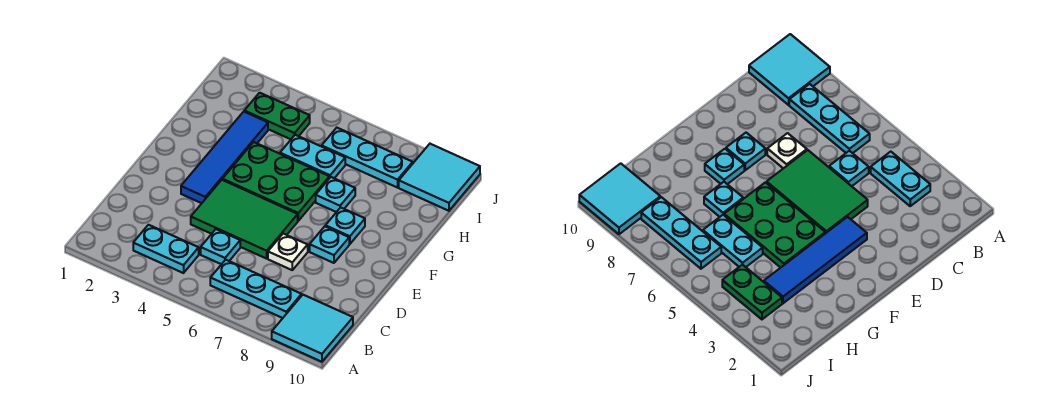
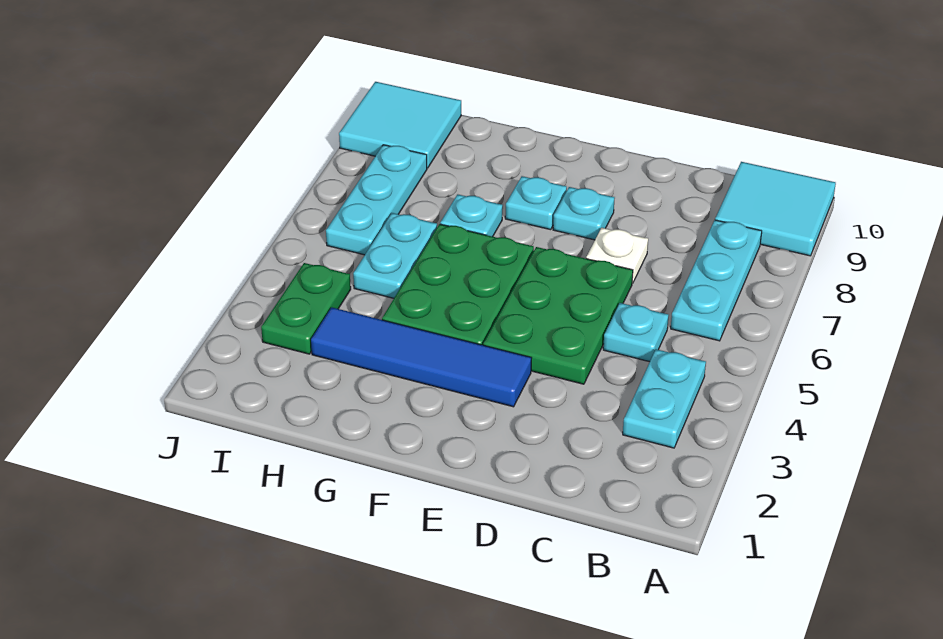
green 2x3 tile [191,180,298,259] -> green 2x3 plate [483,247,633,384]

